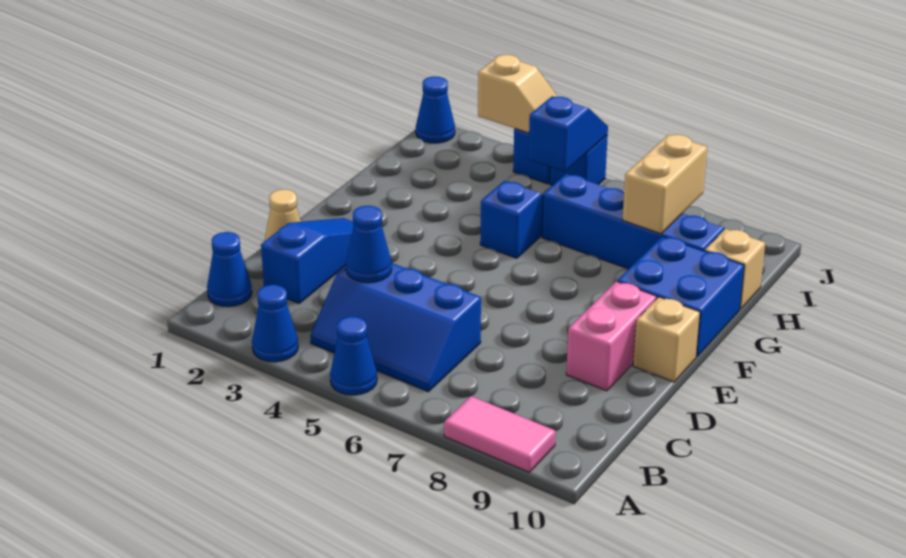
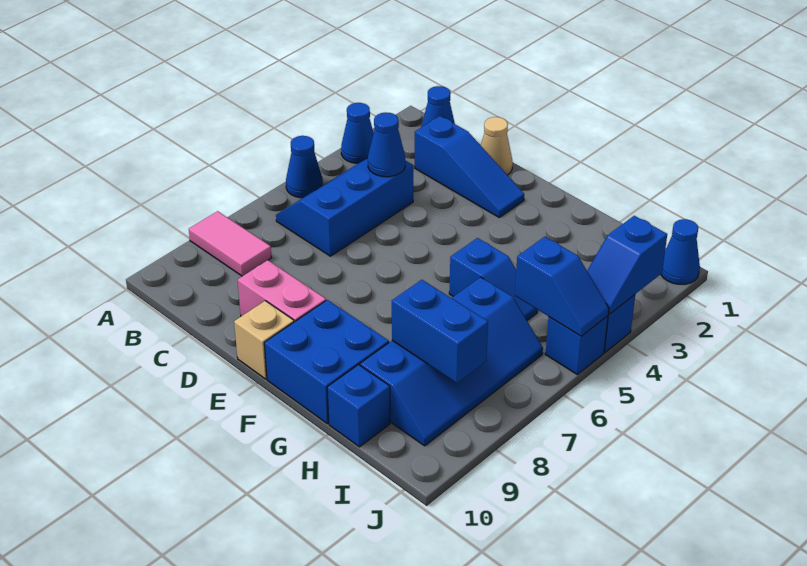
pink 1x2 tile [444,396,555,472] -> pink 1x2 tile turned to [189,211,272,276]
tan 1x2 brick [623,135,707,234] -> blue 1x2 brick [392,280,488,383]
tan 1x1 brick [705,229,765,309] -> blue 1x1 brick [327,365,390,447]
tan 1x2 slope [478,55,558,133] -> blue 1x2 slope [587,216,667,314]

